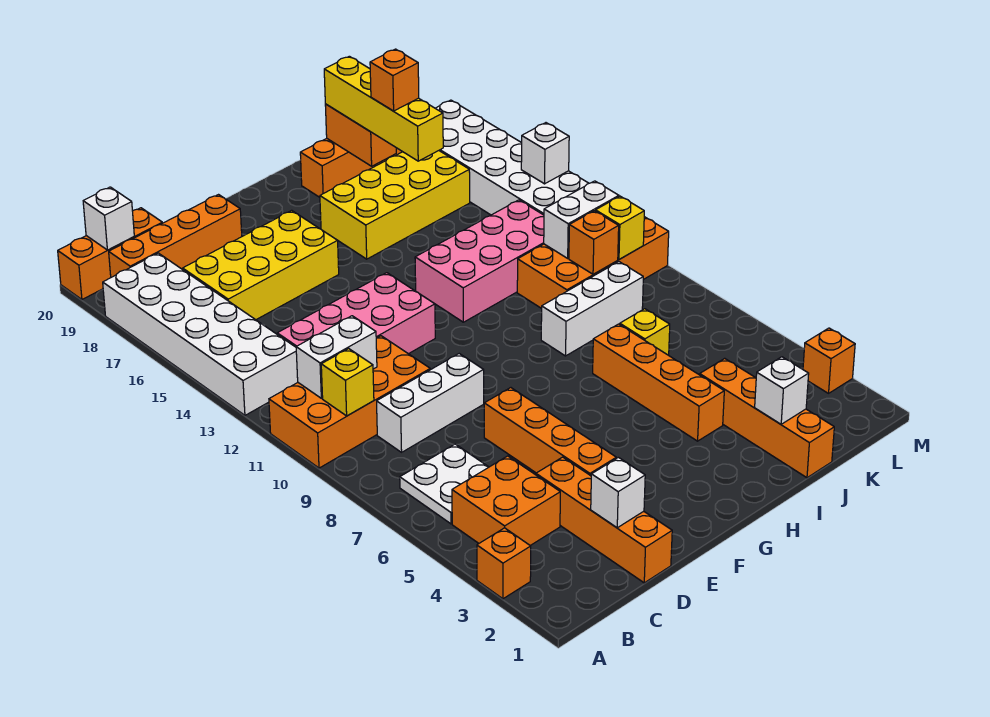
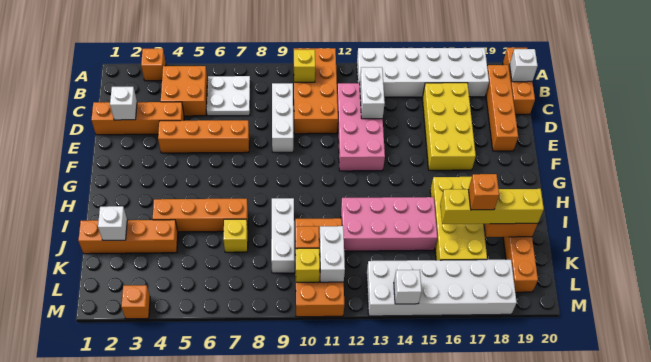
white 1x2 brick [296,316,377,398] -> white 1x2 brick moved to [360,67,385,119]
pink 2x4 brick [415,200,544,322] -> pink 2x4 brick turned to [341,197,437,251]

